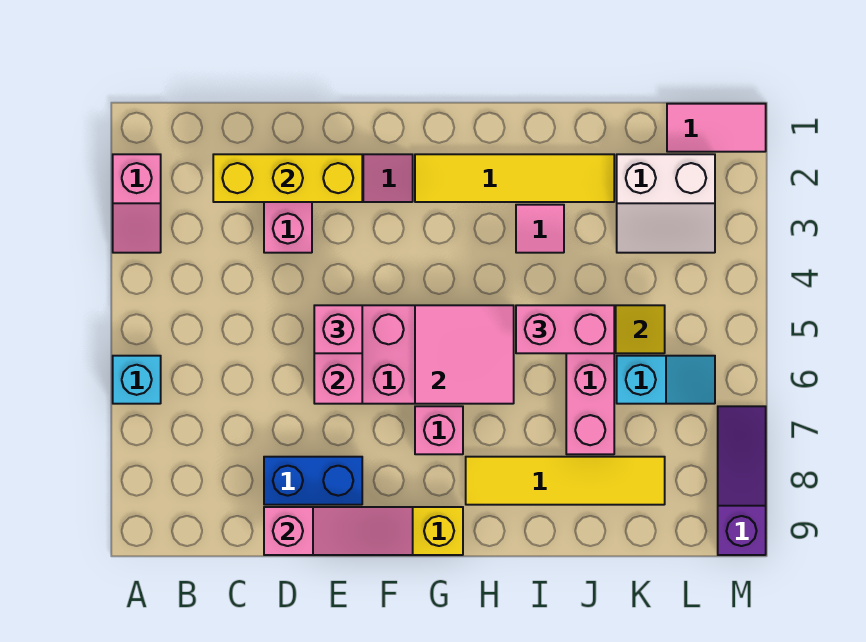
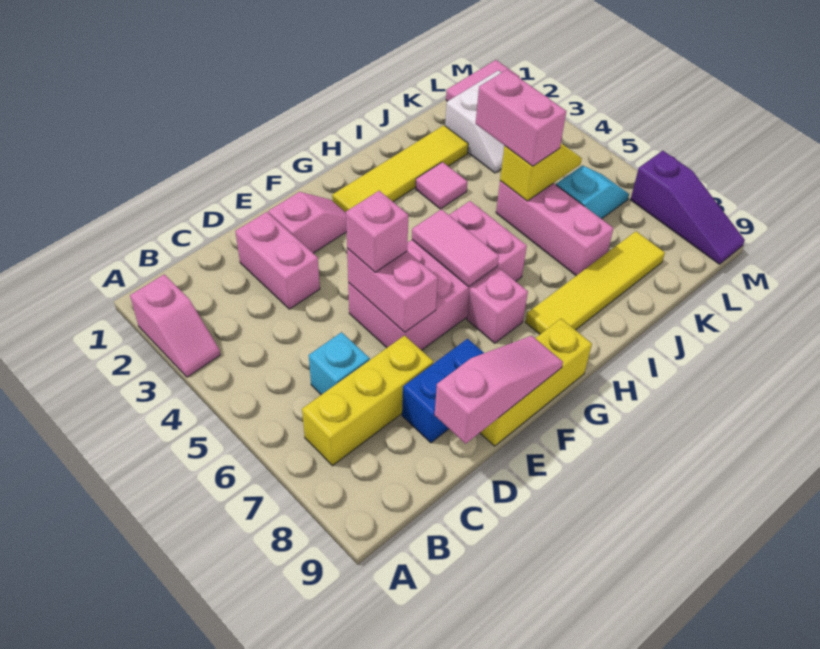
cyan 1x1 brick [113,356,161,404] -> cyan 1x1 brick moved to [309,332,370,395]
yellow 1x3 brick [213,154,362,202] -> yellow 1x3 brick moved to [302,335,433,466]
pink 2x2 tile [415,305,514,404] -> pink 1x2 tile [412,209,499,287]
pink 1x2 brick [516,305,614,353] -> pink 1x2 brick turned to [476,70,566,166]
purple 1x3 slope [718,406,766,555] -> purple 1x3 slope turned to [630,151,745,264]

